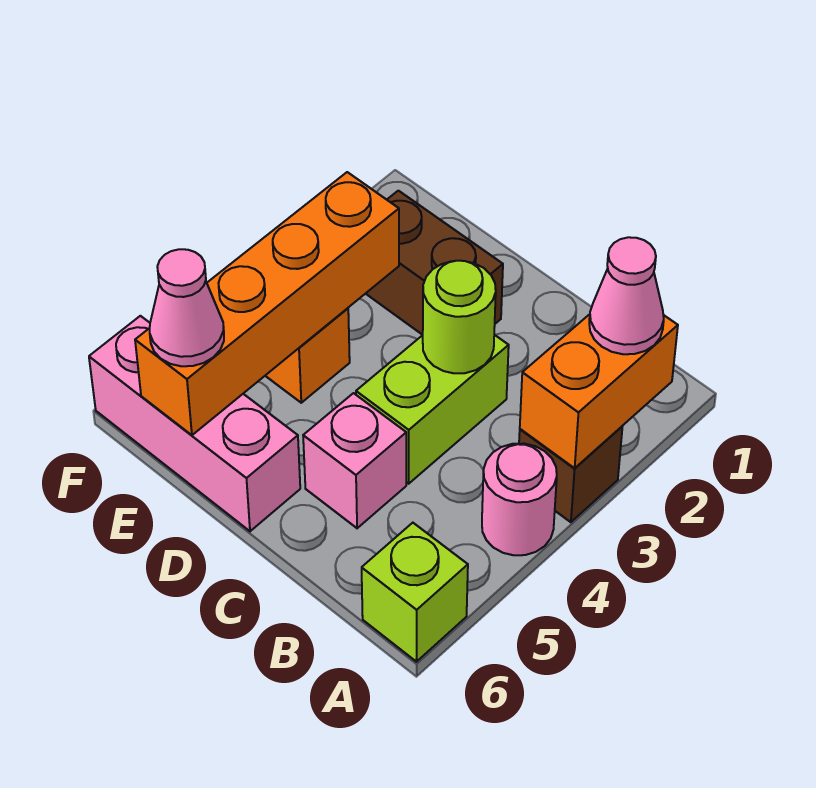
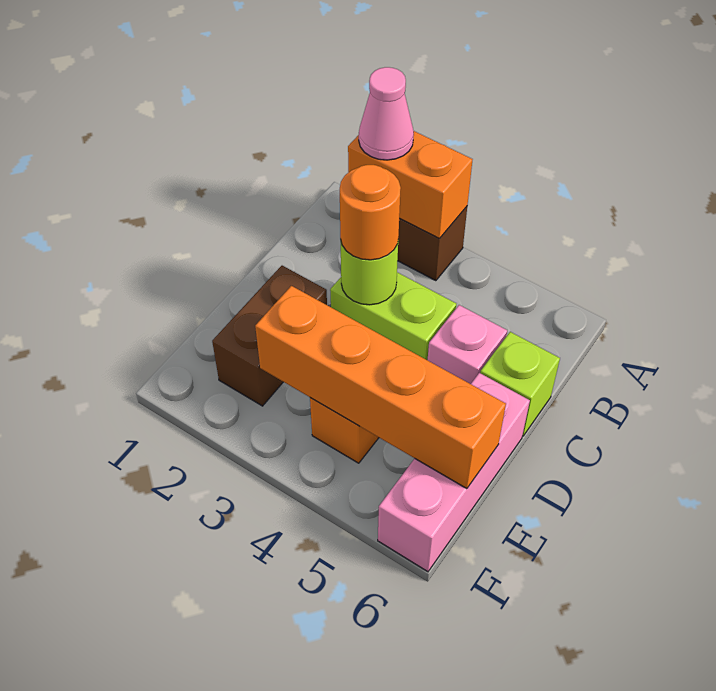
pink 1x1 round brick [482,443,557,555] -> none
lime 1x1 brick [362,523,468,662] -> lime 1x1 brick moved to [480,332,560,436]
none -> orange 1x1 round brick [340,165,401,260]
pink 1x1 cone [150,249,224,366] -> none

